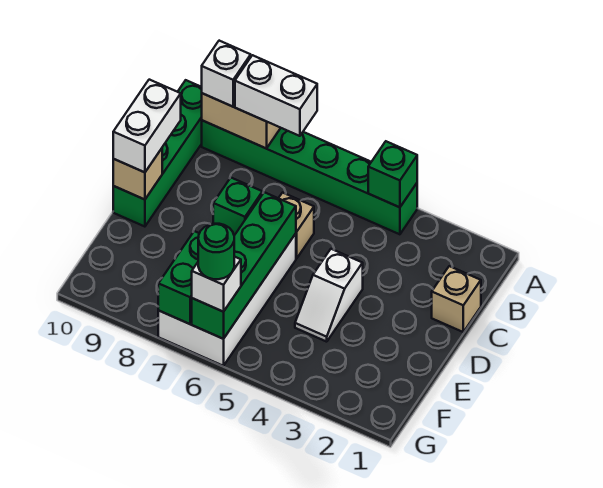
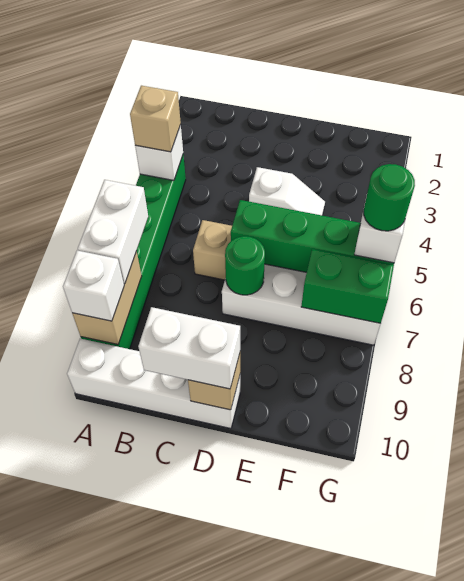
green 1x1 brick [368,141,417,207] -> white 1x1 brick [135,125,183,180]
green 1x4 brick [113,80,202,227] -> white 1x4 brick [67,339,240,429]
tan 1x1 brick [432,266,481,332] -> tan 1x1 brick moved to [130,86,181,152]
green 1x1 brick [213,178,262,235] -> green 1x1 round brick [225,236,265,295]

